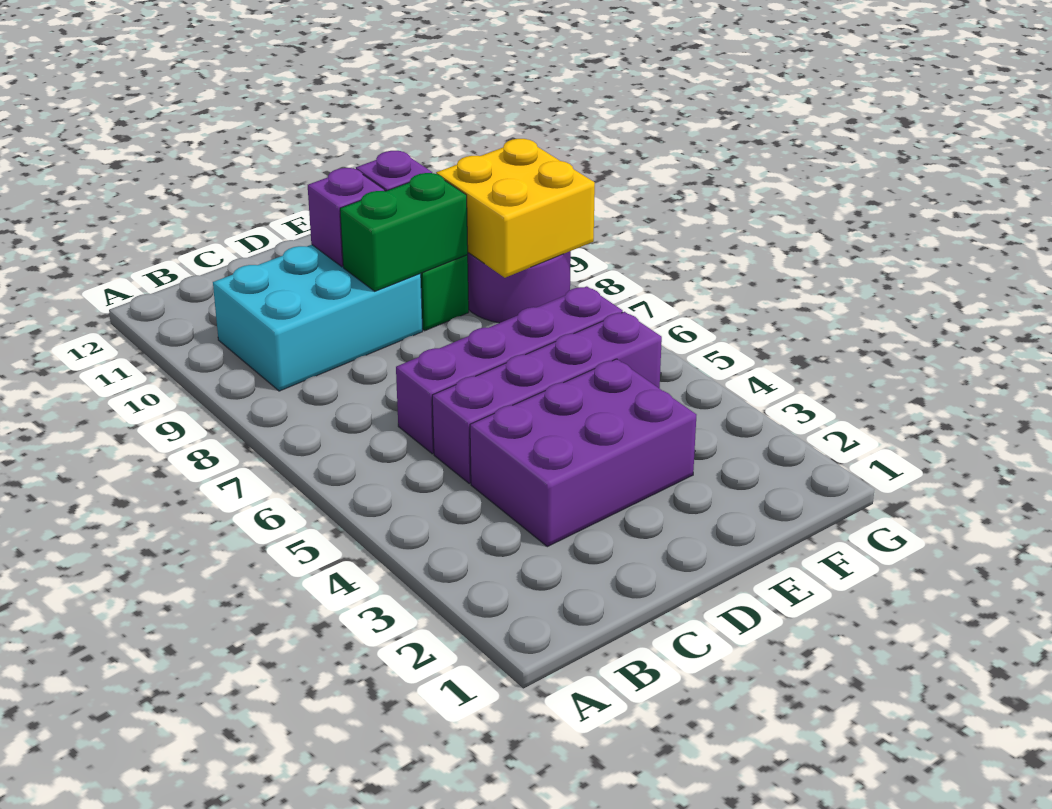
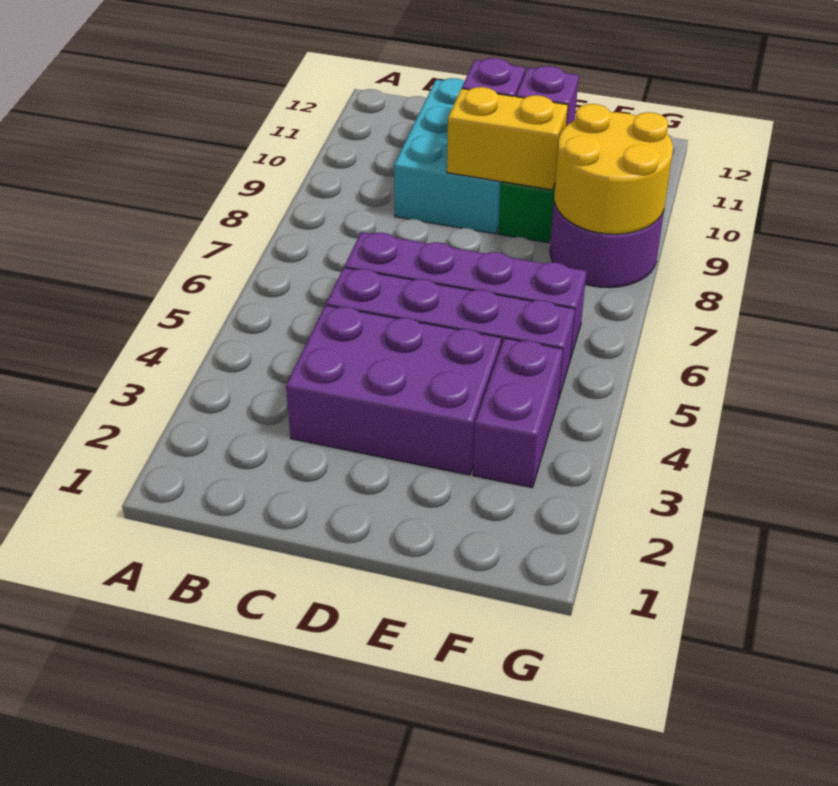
cyan 2x3 brick [213,245,423,391] -> cyan 2x3 brick turned to [394,78,501,234]
green 1x2 brick [340,173,468,291] -> yellow 1x2 brick [447,87,568,190]
none -> purple 1x2 brick [473,338,563,488]
yellow 2x2 brick [436,139,595,278] -> yellow 2x2 round brick [554,104,673,234]

